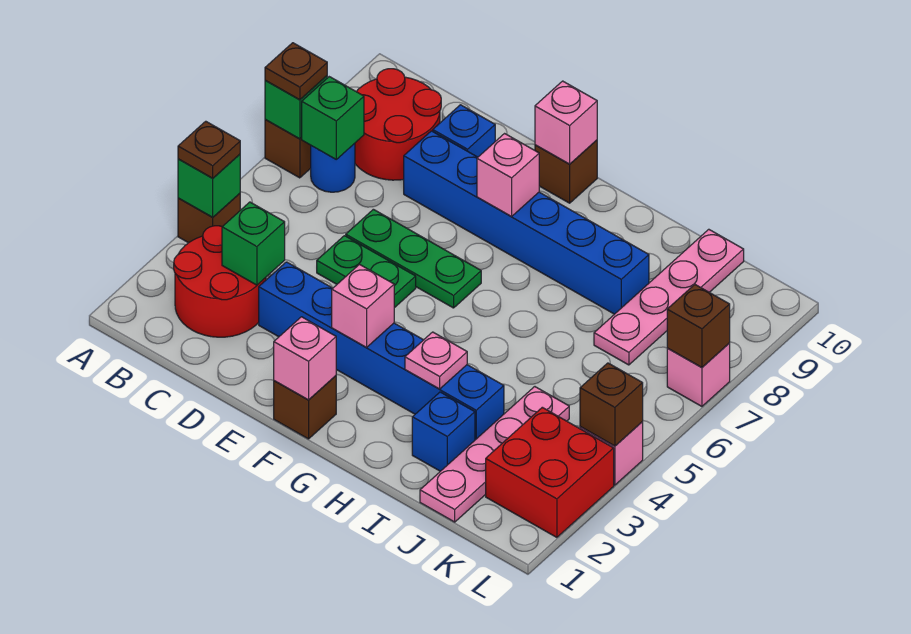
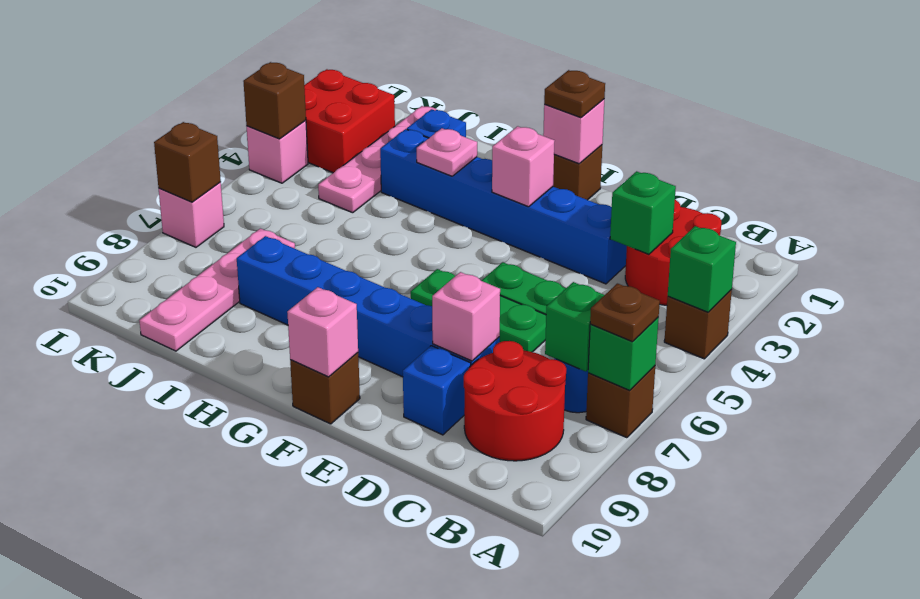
brown 1x1 plate [178,121,240,178] -> brown 1x1 plate moved to [544,70,605,118]
pink 1x1 brick [477,134,539,216] -> pink 1x1 brick moved to [432,272,500,361]

